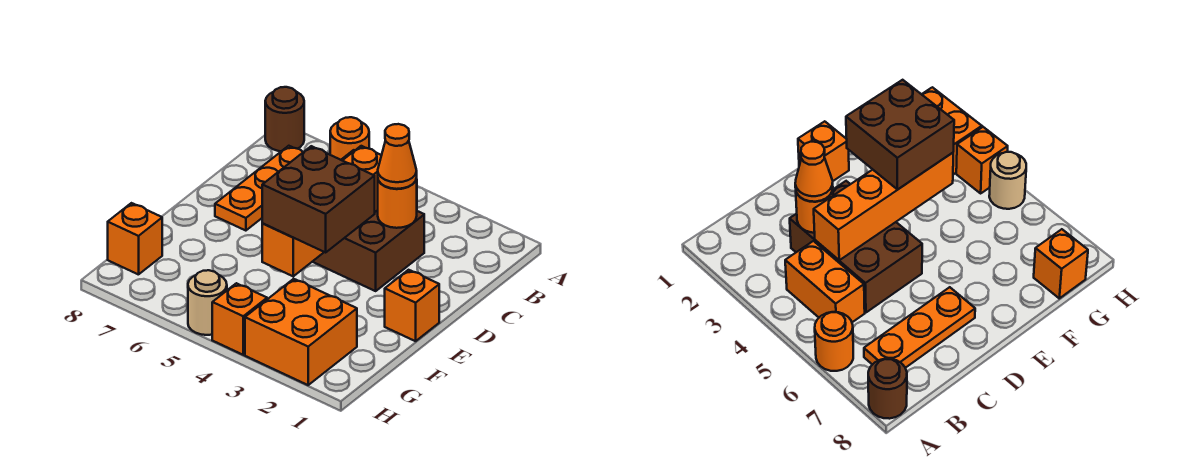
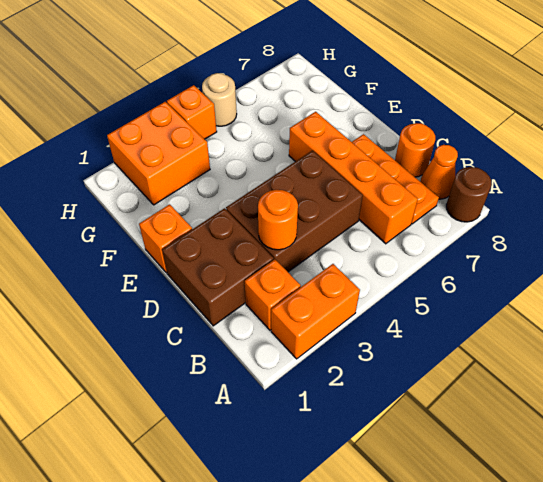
orange 1x1 round brick [330,117,369,160] -> orange 1x1 round brick moved to [395,123,435,177]
orange 1x2 brick [785,241,865,322] -> orange 1x2 brick moved to [271,264,360,359]
orange 1x1 cone [378,124,417,189] -> orange 1x1 cone moved to [420,145,458,199]
orange 1x4 brick [262,146,382,276] -> orange 1x4 brick moved to [289,112,418,244]
brown 2x2 brick [262,146,375,252] -> brown 2x2 brick moved to [162,208,274,326]
orange 1x1 brick [108,203,162,275] -> orange 1x1 brick moved to [245,260,301,330]

